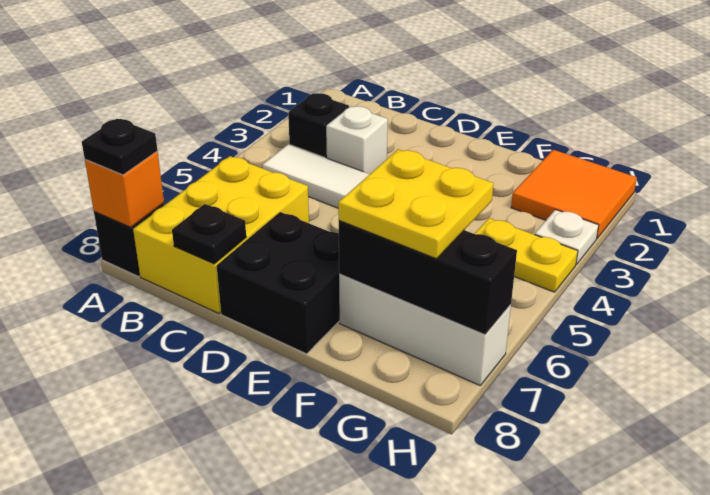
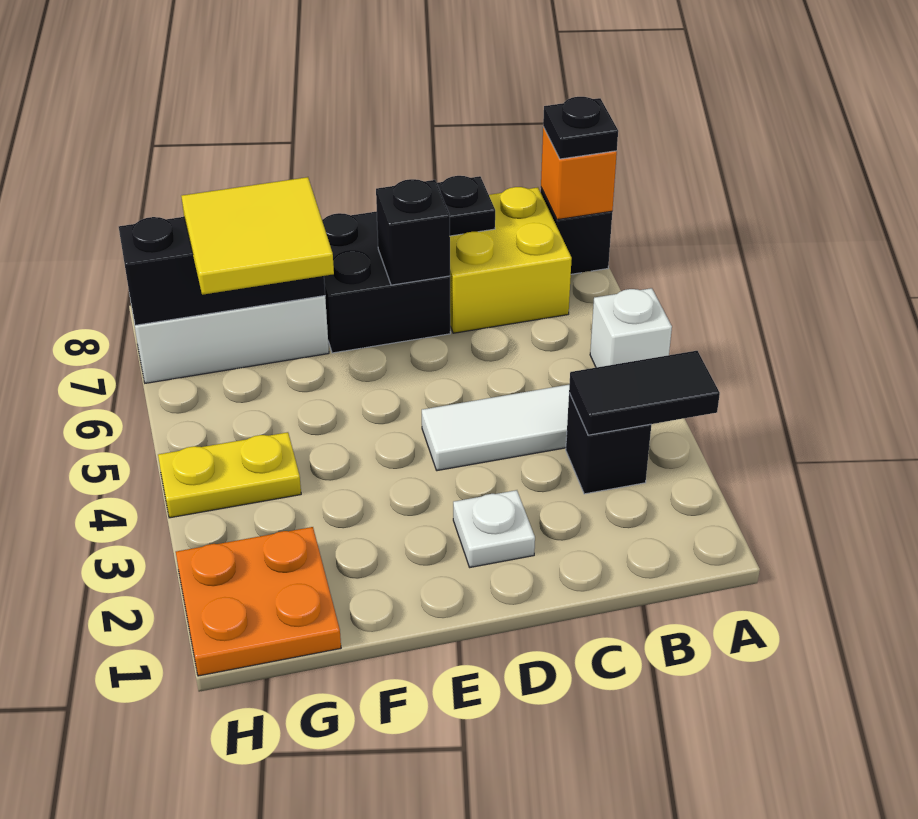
none -> black 1x2 tile [569,351,720,435]
yellow 2x3 brick [133,156,309,314] -> yellow 2x2 brick [450,187,572,333]
white 1x1 brick [326,106,388,174] -> white 1x1 brick moved to [590,288,672,367]
none -> black 1x1 brick [376,179,450,285]
yellow 2x2 plate [338,149,494,259] -> yellow 2x2 tile [181,177,334,295]
orange 2x2 tile [511,150,637,238] -> orange 2x2 plate [176,527,341,676]
white 1x1 plate [535,210,599,265] -> white 1x1 plate moved to [453,490,535,567]

